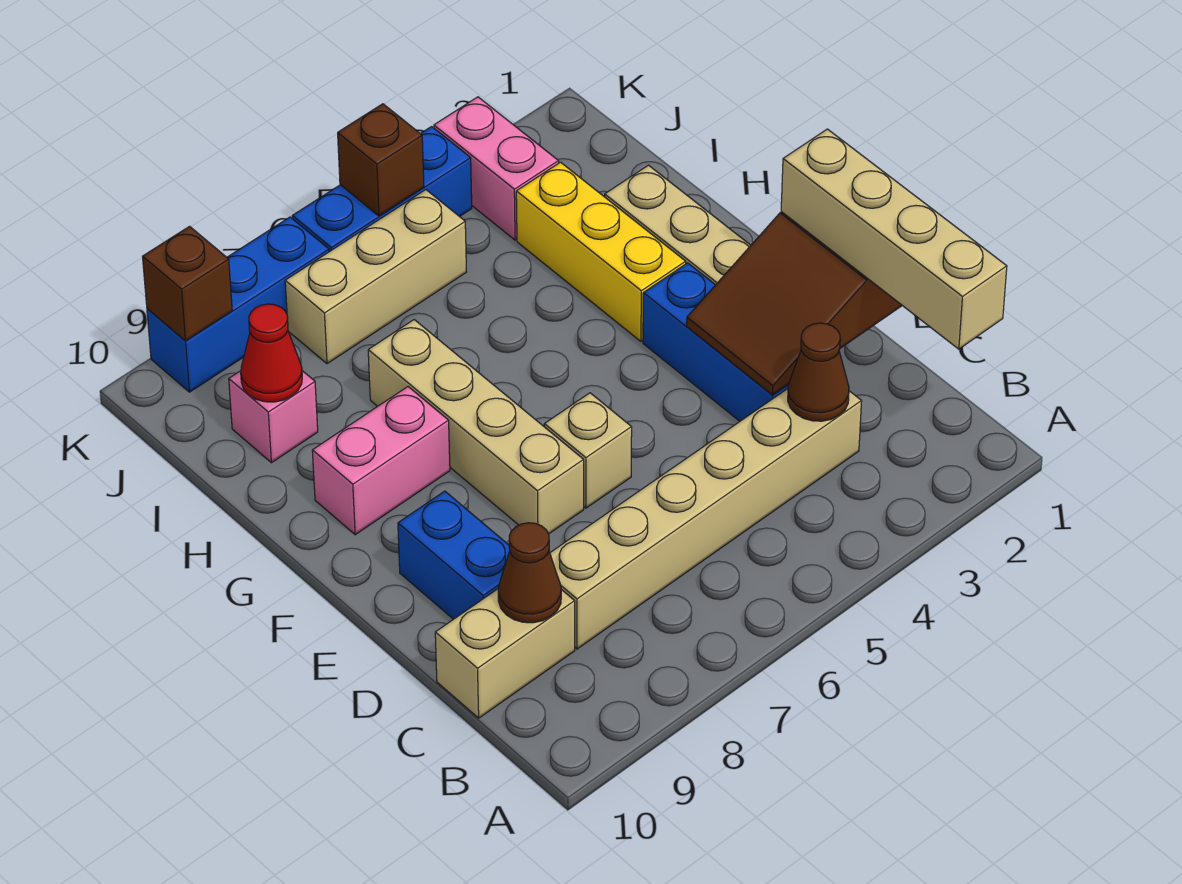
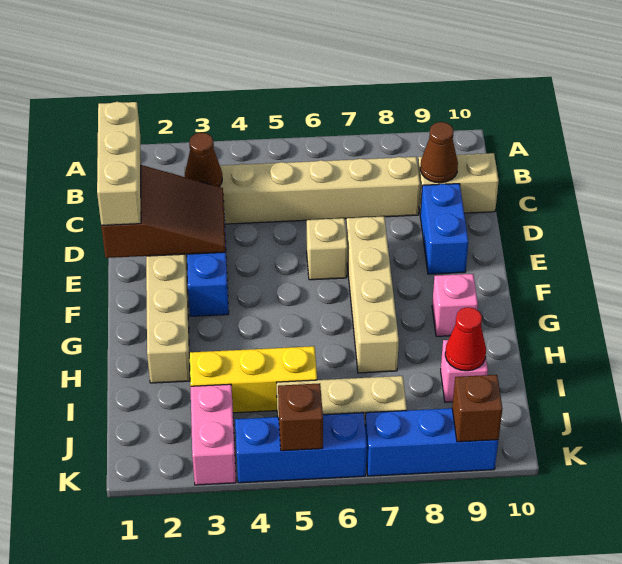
tan 1x4 brick [781,129,1007,349] -> tan 1x3 brick [97,102,141,225]
yellow 1x3 brick [516,162,686,341] -> yellow 1x3 brick turned to [190,346,317,413]
pink 1x2 brick [312,387,450,535] -> pink 1x1 brick [432,274,478,336]

